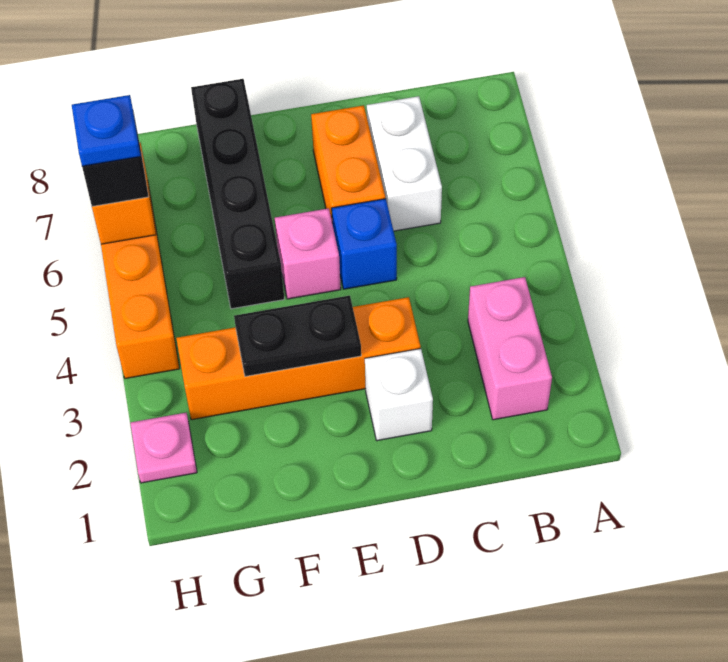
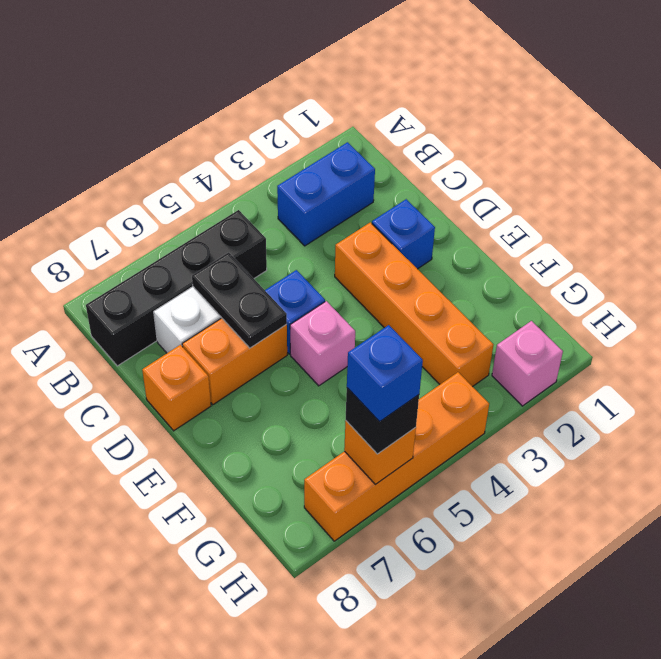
pink 1x2 brick [468,277,552,420] -> blue 1x2 brick [277,142,375,246]
white 1x1 brick [365,349,433,441] -> blue 1x1 brick [372,199,435,269]
none -> orange 1x1 brick [142,345,211,431]
black 1x2 plate [234,296,361,377] -> black 1x2 plate moved to [192,252,287,348]
black 1x4 brick [191,79,284,309] -> black 1x4 brick moved to [86,210,267,366]
pink 1x1 plate [130,413,197,483] -> pink 1x1 brick [492,321,563,406]
blue 1x1 plate [72,95,141,166] -> blue 1x1 brick [347,325,423,422]

